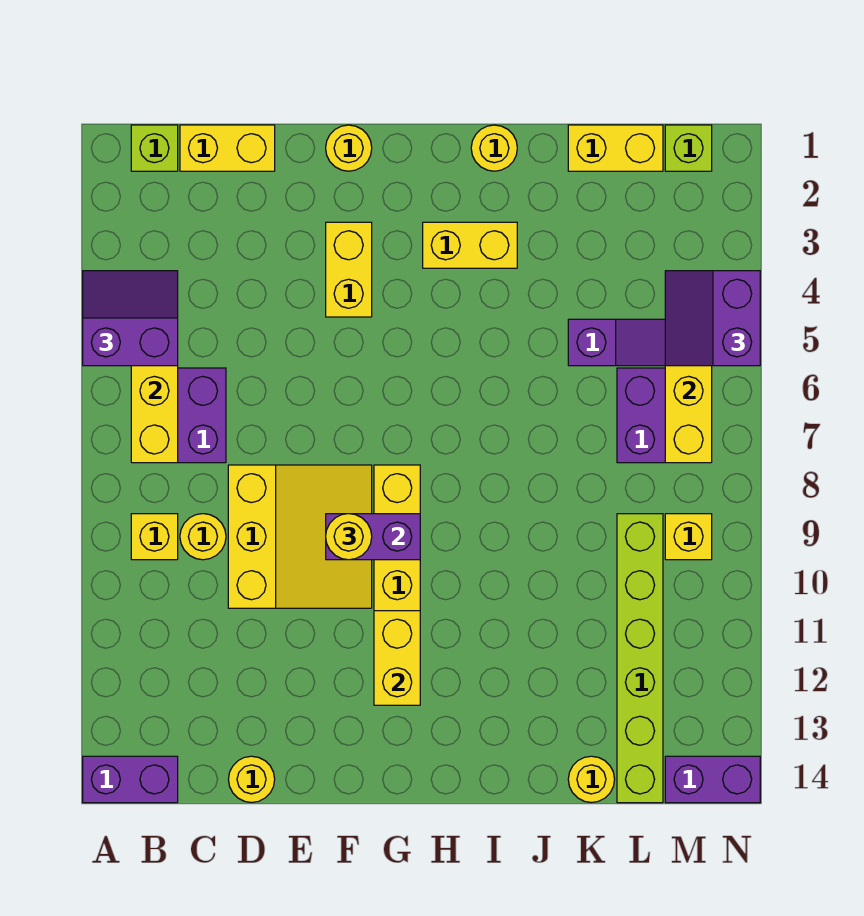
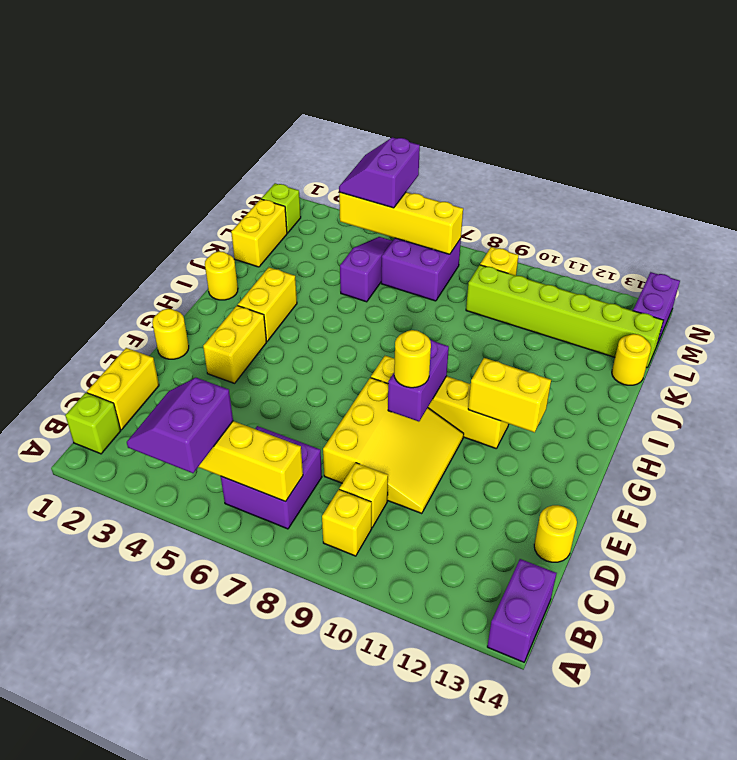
yellow 1x1 round brick [180,514,226,560] -> yellow 1x1 brick [339,463,388,527]
yellow 3x3 slope [228,465,372,608] -> yellow 3x3 slope turned to [323,378,464,514]
yellow 1x2 brick [326,222,372,317] -> yellow 1x2 brick turned to [203,306,267,383]
purple 2x2 slope [665,271,760,366] -> purple 2x2 slope turned to [339,137,420,208]

